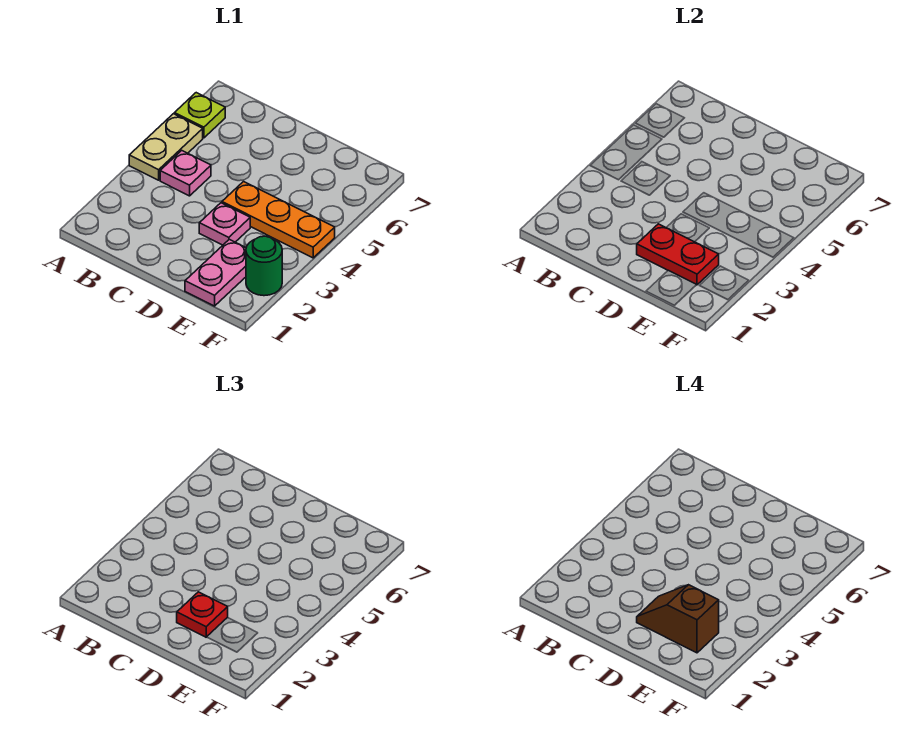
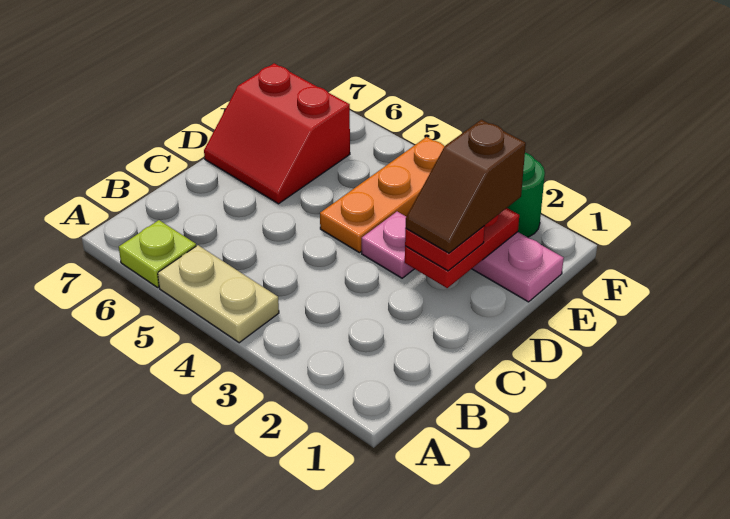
pink 1x1 plate [160,151,211,196] -> none
none -> red 2x2 slope [204,63,350,204]

